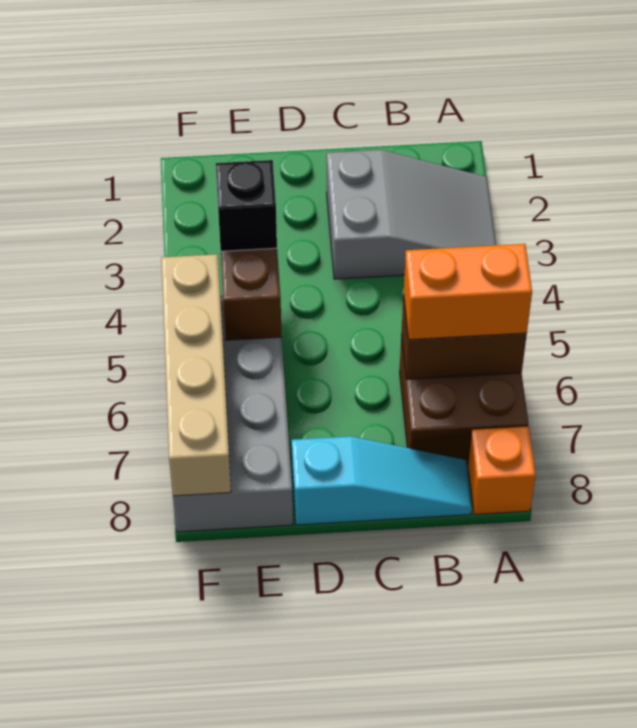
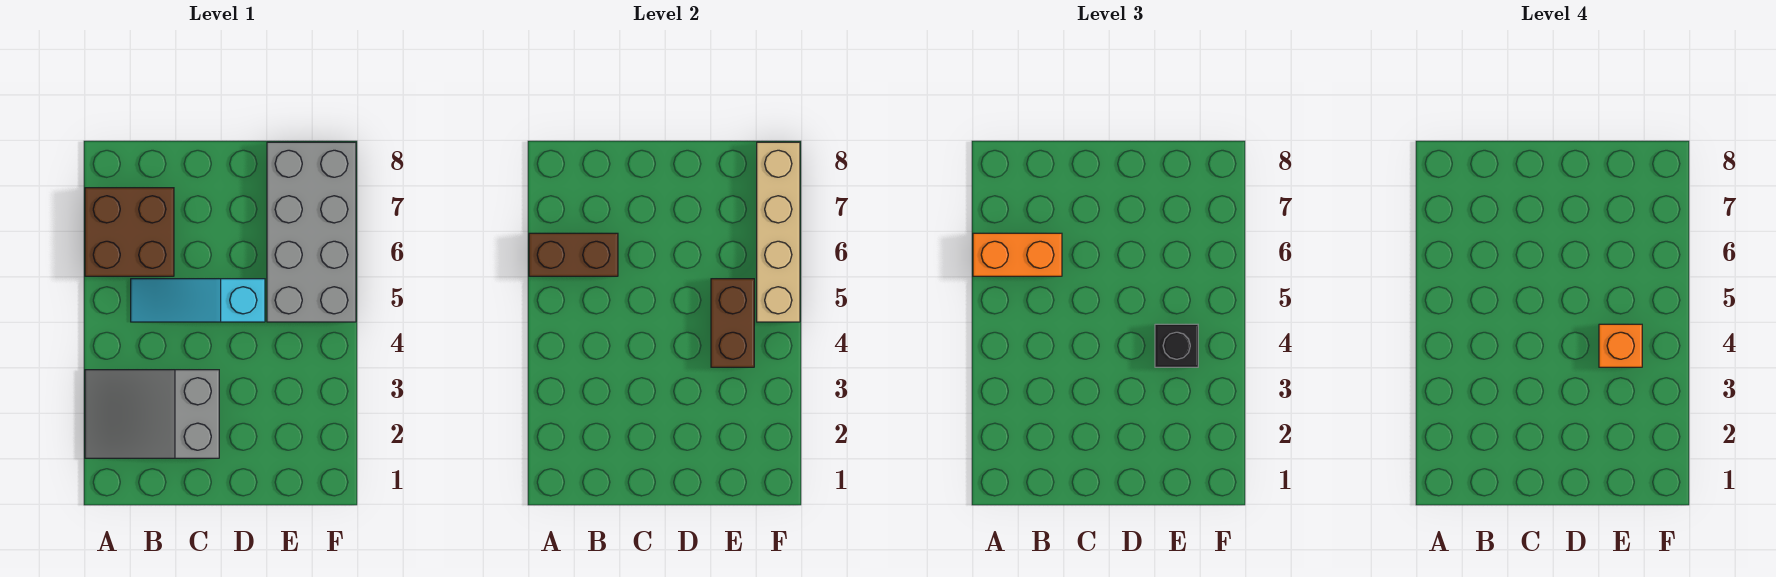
orange 1x1 brick [468,426,535,515] -> orange 1x1 brick moved to [1599,324,1642,367]
cyan 1x3 slope [292,436,472,525] -> cyan 1x3 slope moved to [131,279,265,322]

